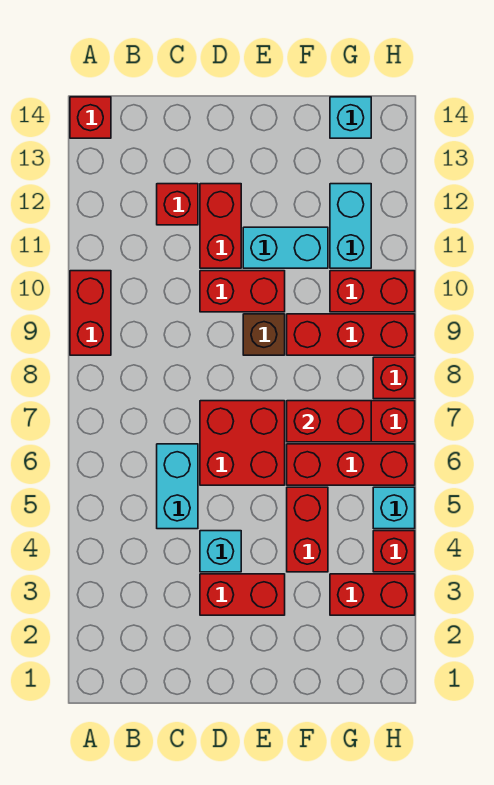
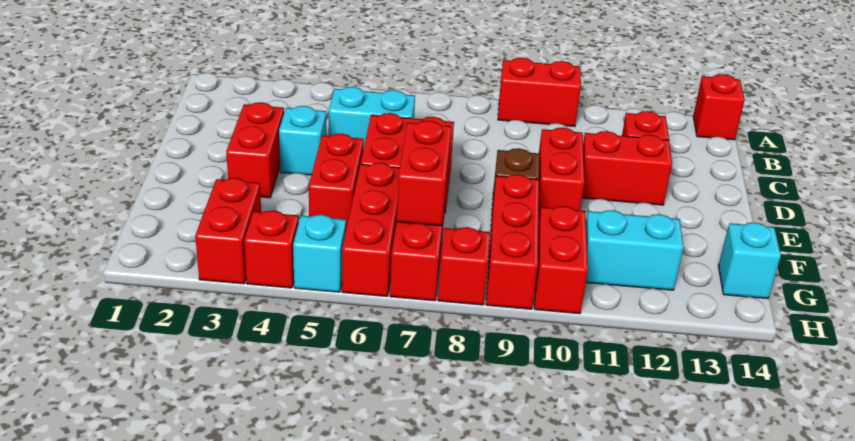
cyan 1x2 brick [243,227,328,268] -> none
red 1x2 brick [287,487,328,572] -> red 1x2 brick turned to [309,133,364,229]

